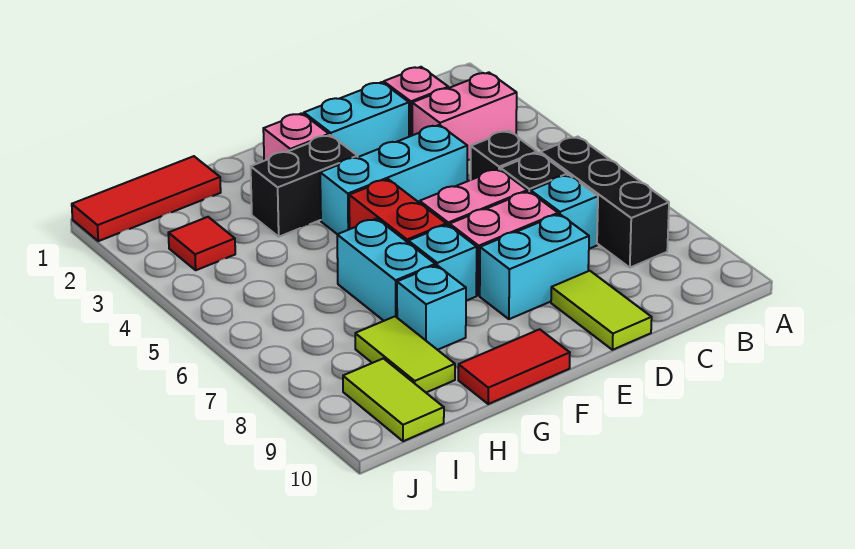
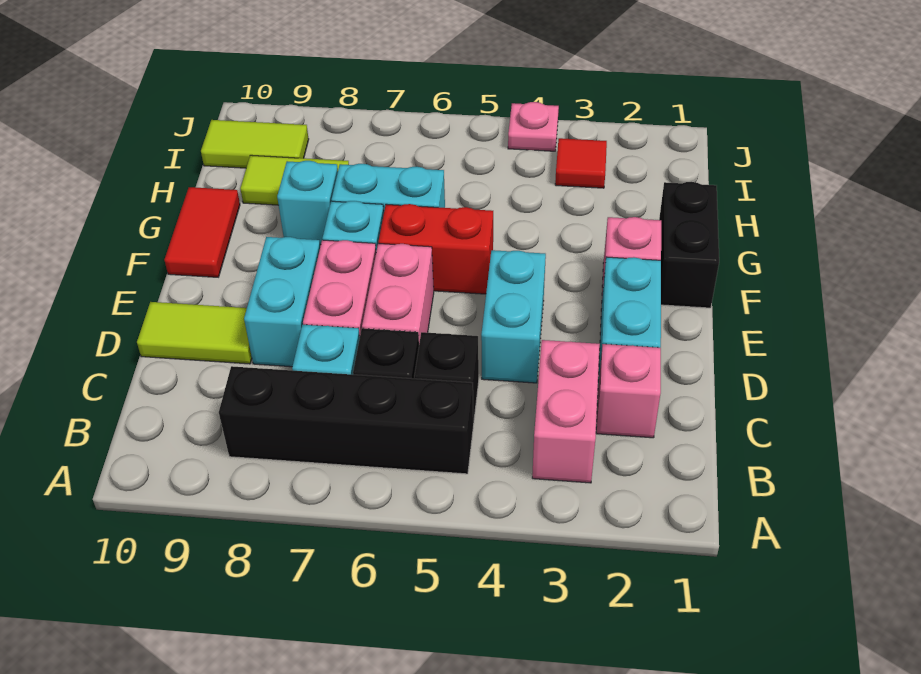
black 1x3 brick [540,137,669,267] -> black 1x4 brick [219,366,473,474]
cyan 1x3 brick [320,125,467,234] -> cyan 1x2 brick [481,250,546,383]
black 1x2 brick [251,135,358,237] -> black 1x2 brick moved to [659,182,719,308]
red 1x3 tile [72,156,221,241] -> none
none -> pink 1x1 plate [508,102,559,151]

